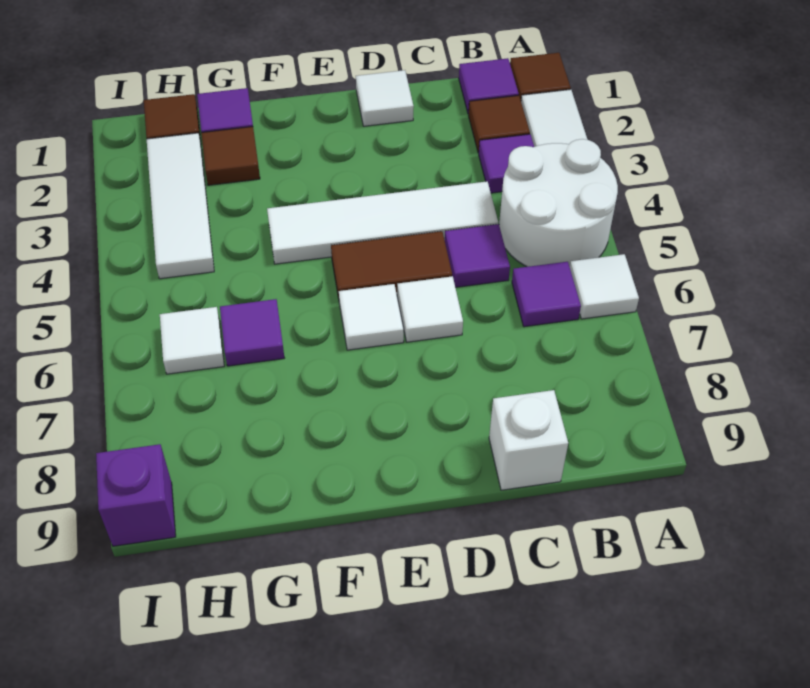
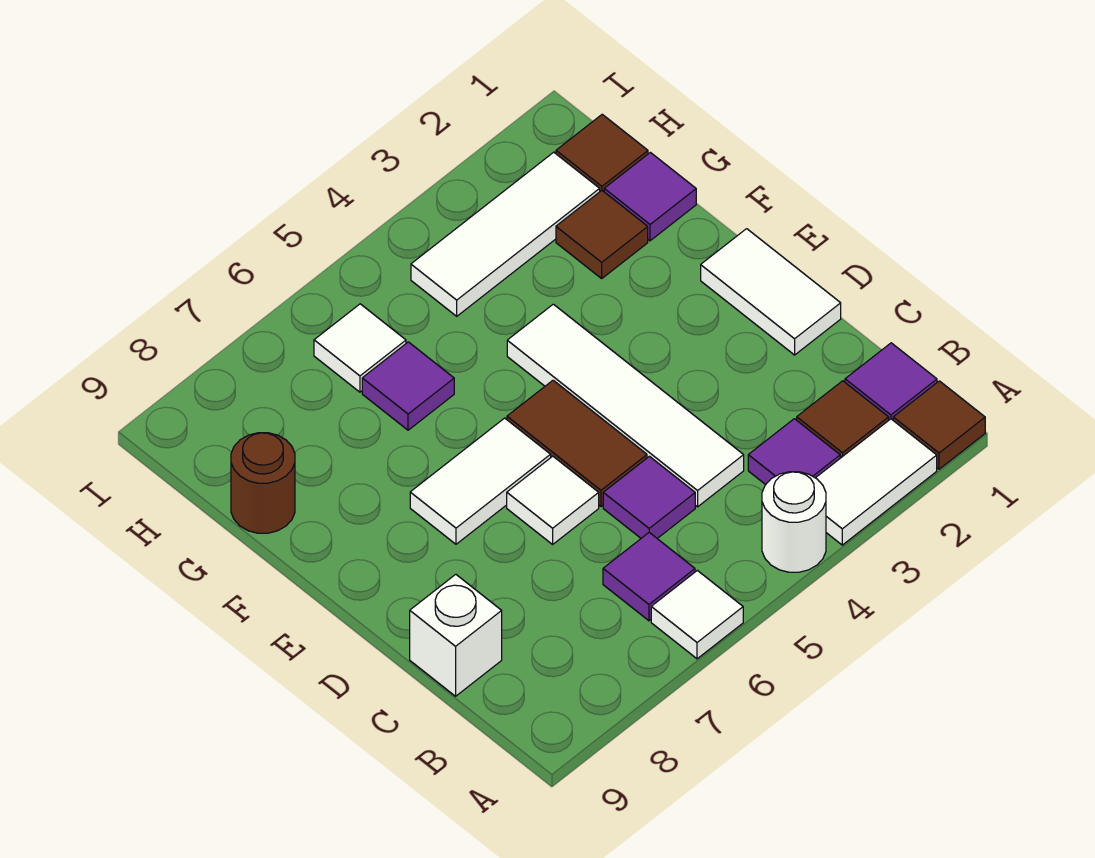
white 2x2 round brick [499,139,618,267] -> white 1x1 round brick [762,472,826,572]
white 1x1 tile [356,70,414,126] -> white 1x2 tile [701,229,841,355]
white 1x1 tile [339,284,404,350] -> white 1x2 tile [410,418,551,544]
none -> brown 1x1 round brick [231,433,295,533]
purple 1x1 brick [96,444,176,546] -> none

